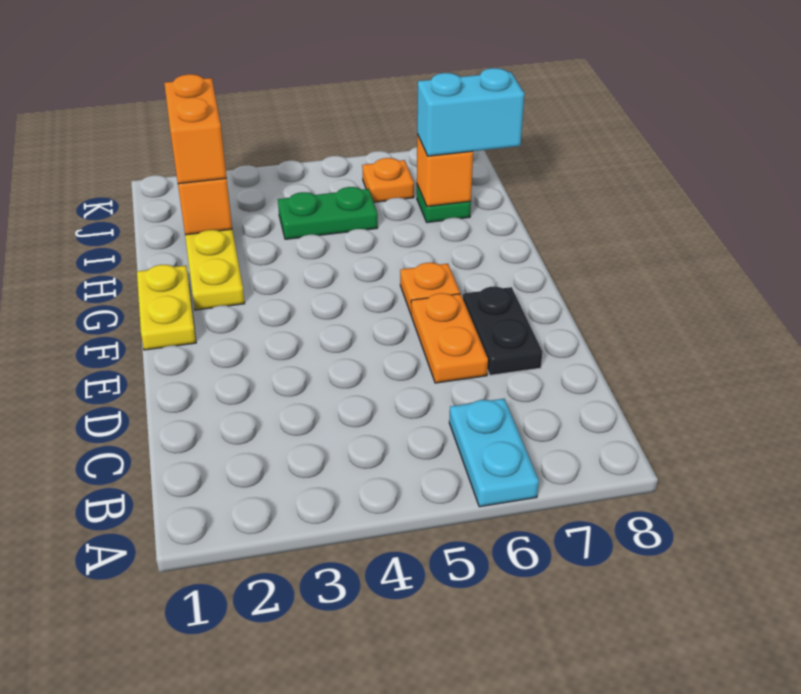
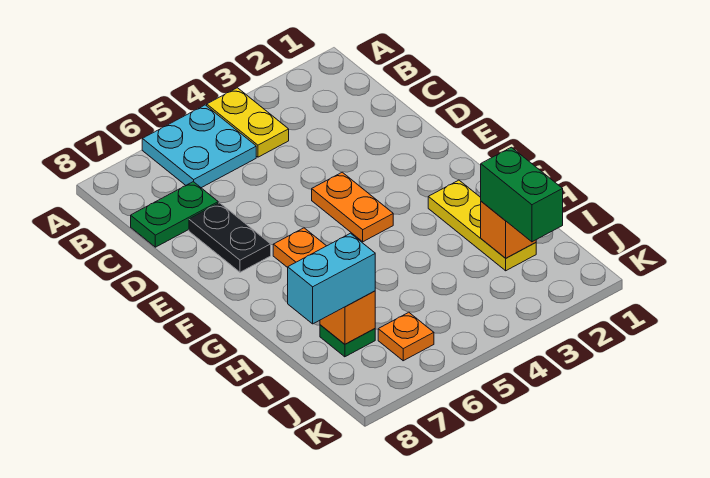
cyan 1x2 plate [449,399,539,507] -> cyan 2x2 plate [142,105,256,188]
orange 1x2 plate [411,293,488,383] -> orange 1x2 plate moved to [312,172,393,242]
yellow 1x2 plate [137,265,196,350] -> yellow 1x2 plate moved to [207,88,289,157]
orange 1x2 brick [164,74,227,184] -> green 1x2 brick [481,147,563,242]
green 1x2 plate [278,187,378,239] -> green 1x2 plate moved to [131,182,218,247]

